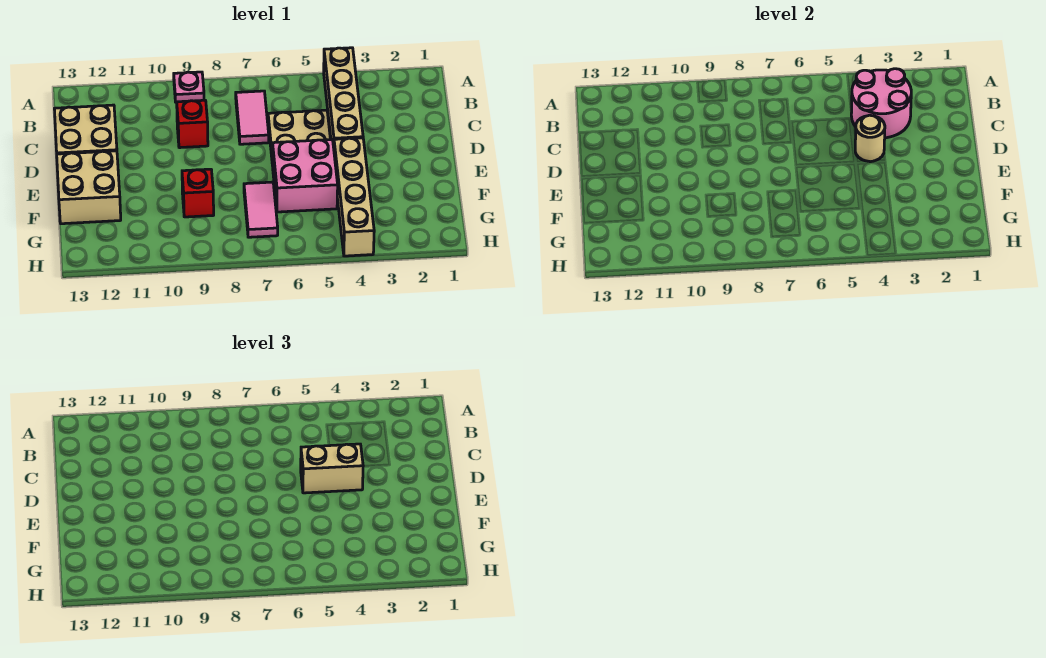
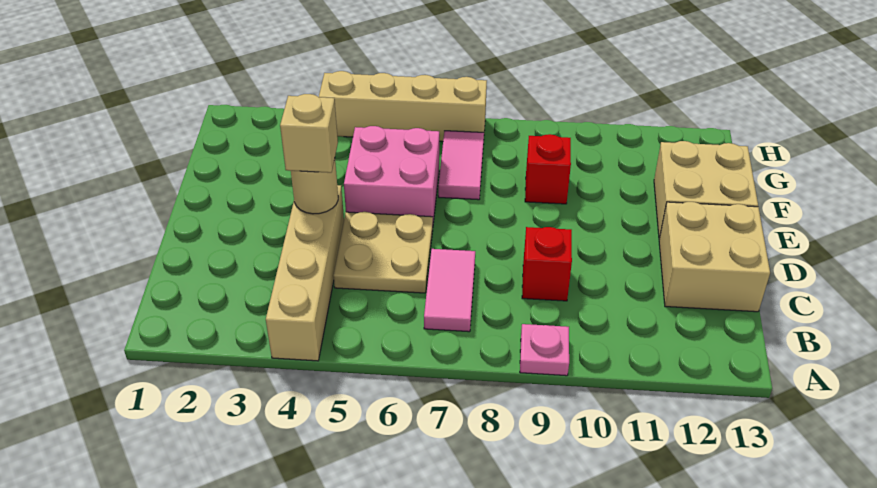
pink 2x2 round brick [851,69,911,138] -> none
tan 1x2 brick [301,444,363,493] -> tan 1x1 brick [280,94,338,173]
tan 1x4 brick [334,138,374,256] -> tan 1x4 brick turned to [319,71,487,142]

